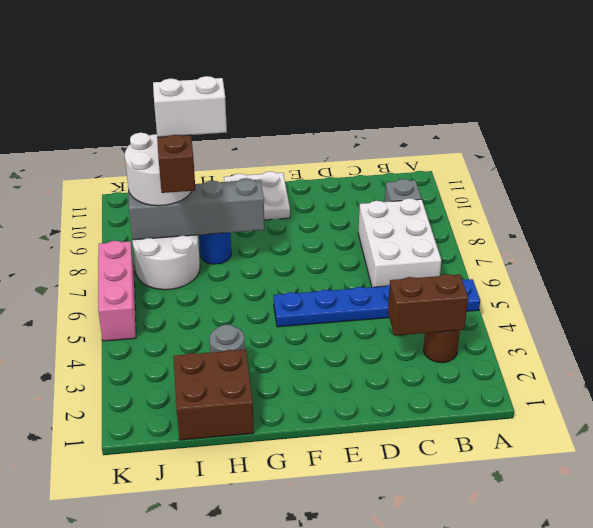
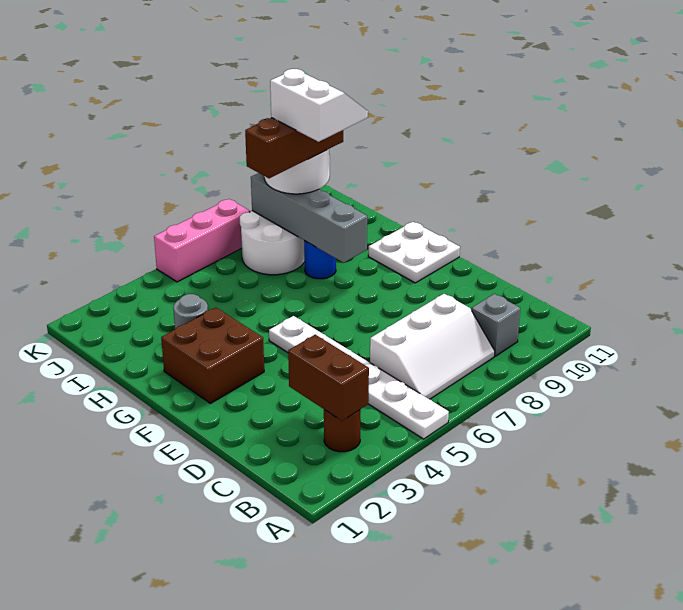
blue 1x6 plate [273,279,480,327] -> white 1x6 plate [269,316,449,439]
white 2x3 brick [358,198,441,287] -> white 2x3 slope [370,294,495,399]
brown 2x2 brick [173,350,254,440] -> brown 2x2 brick moved to [161,307,264,403]

